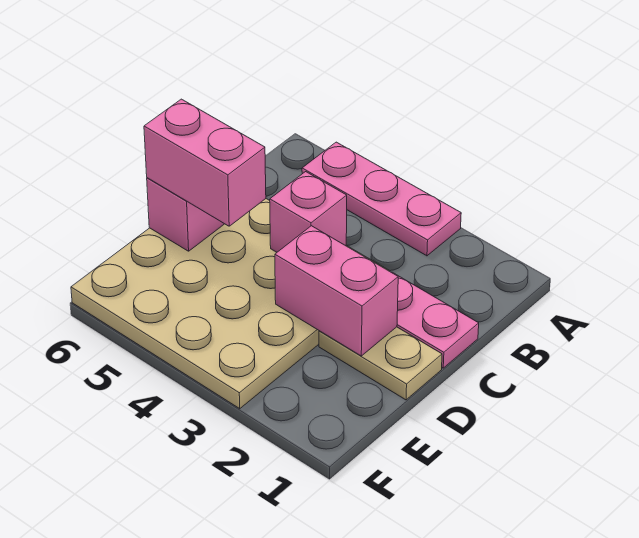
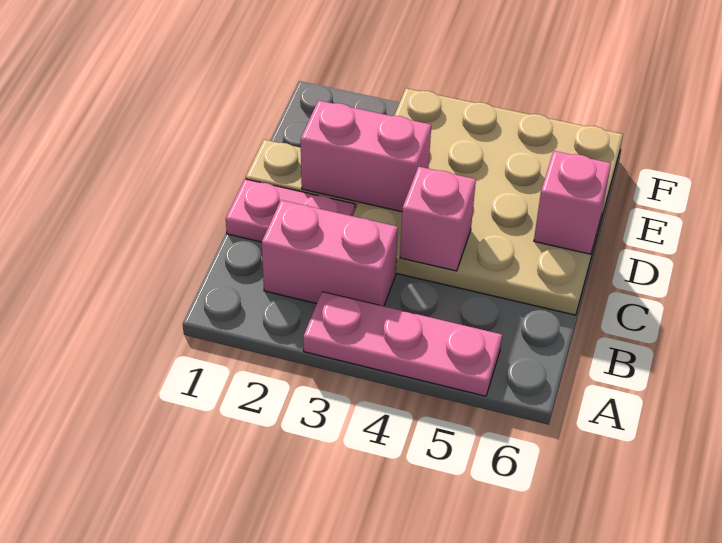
pink 1x2 brick [144,99,266,226] -> pink 1x2 brick moved to [262,200,398,306]

